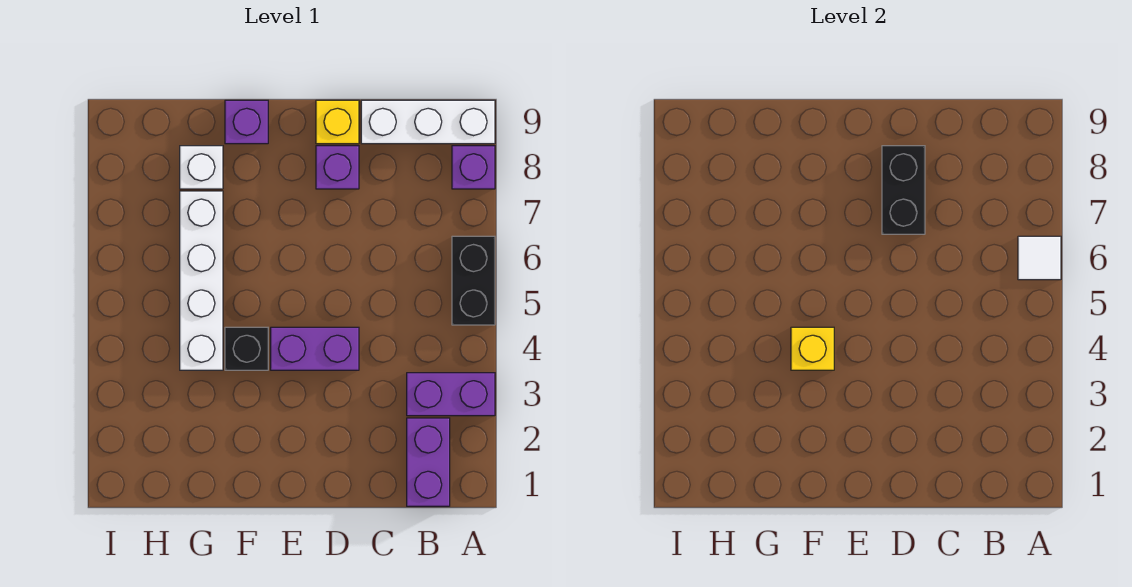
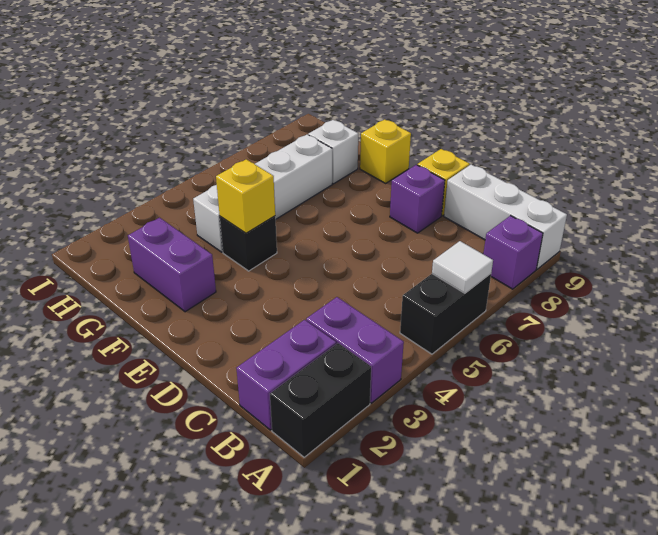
purple 1x2 brick [271,327,359,370] -> purple 1x2 brick moved to [128,218,216,312]
black 1x2 brick [882,146,925,234] -> black 1x2 brick moved to [270,343,371,457]
purple 1x1 brick [225,100,268,144] -> yellow 1x1 brick [360,119,411,183]

